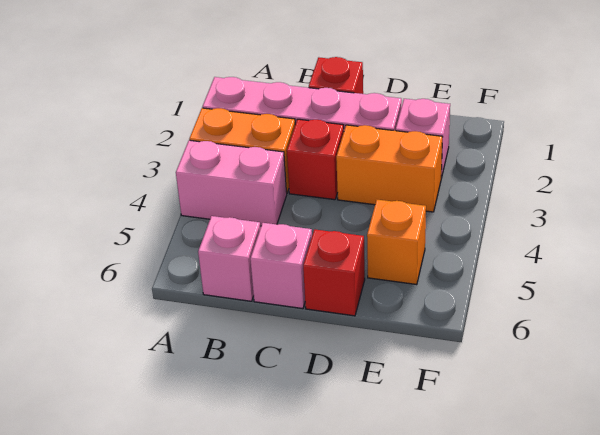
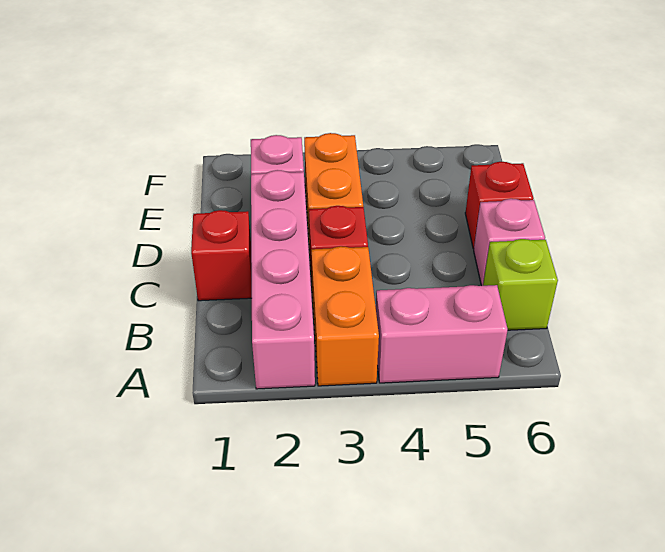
pink 1x2 brick [176,140,287,226] -> pink 1x2 brick turned to [376,285,508,383]
pink 1x1 brick [198,216,260,301] -> lime 1x1 brick [483,239,558,330]
orange 1x1 brick [367,200,426,285] -> none

